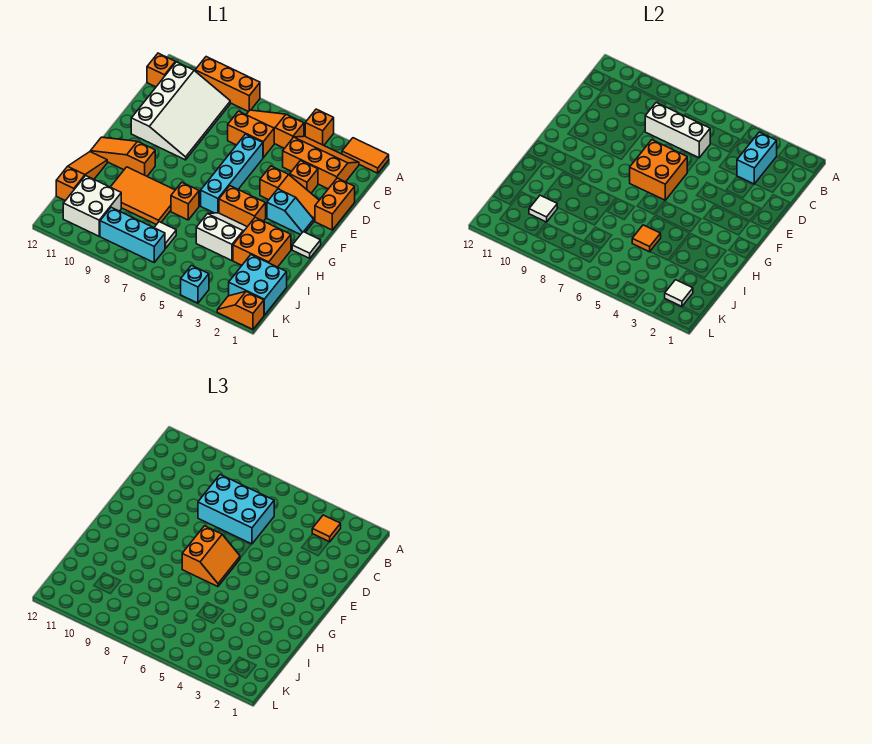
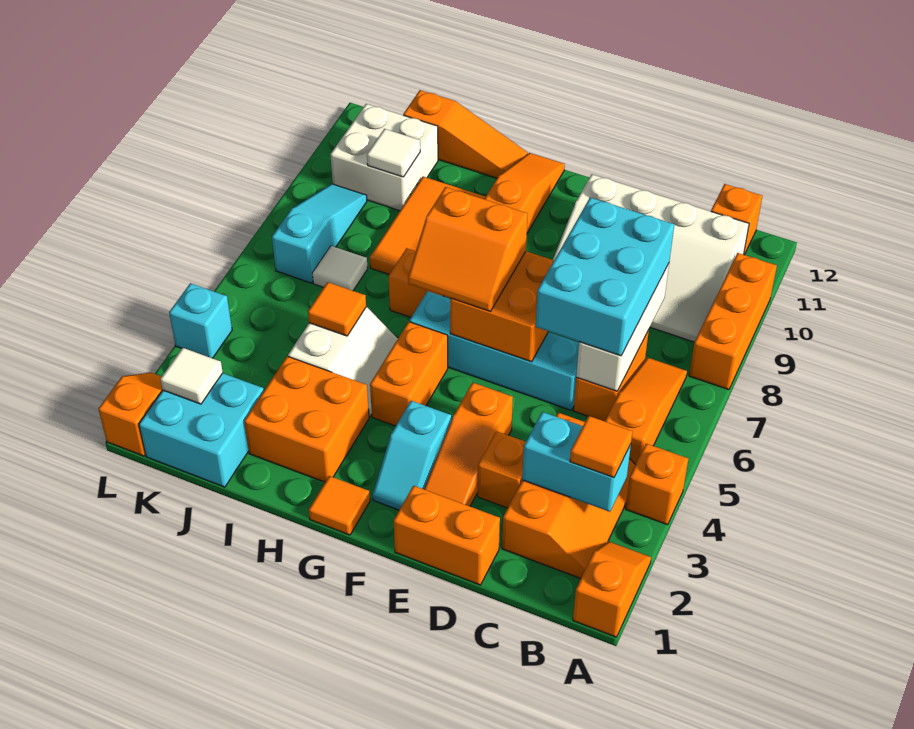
orange 1x2 tile [342,138,389,173] -> orange 1x2 slope [573,541,651,637]
white 1x1 tile [292,232,321,258] -> orange 1x1 tile [309,476,370,535]
cyan 1x3 brick [100,207,165,262] -> cyan 1x3 slope [272,184,367,283]

